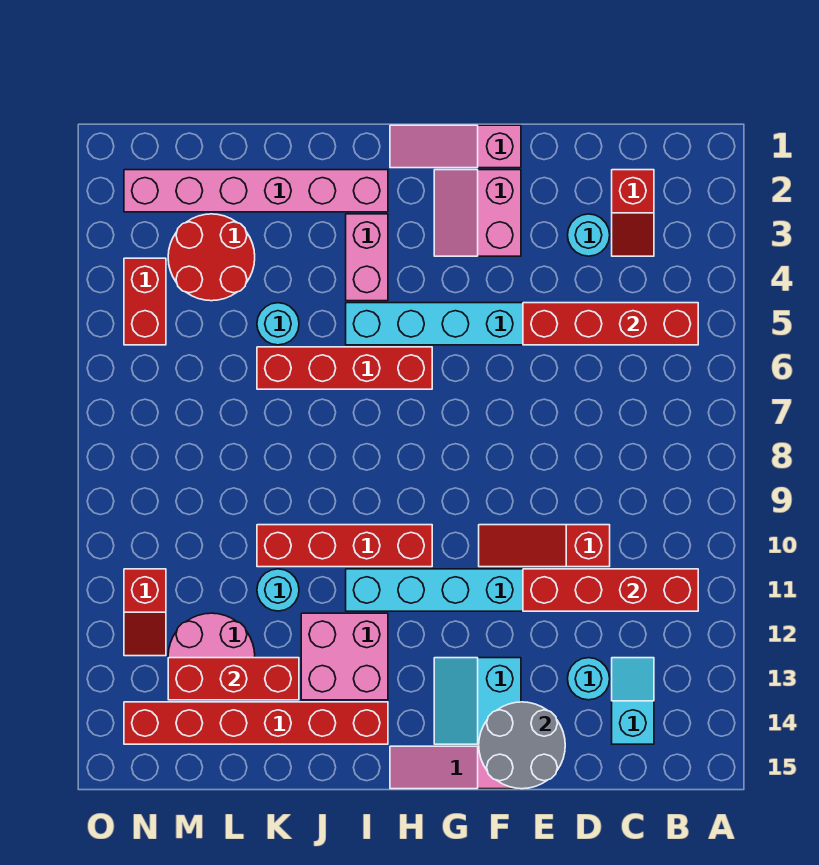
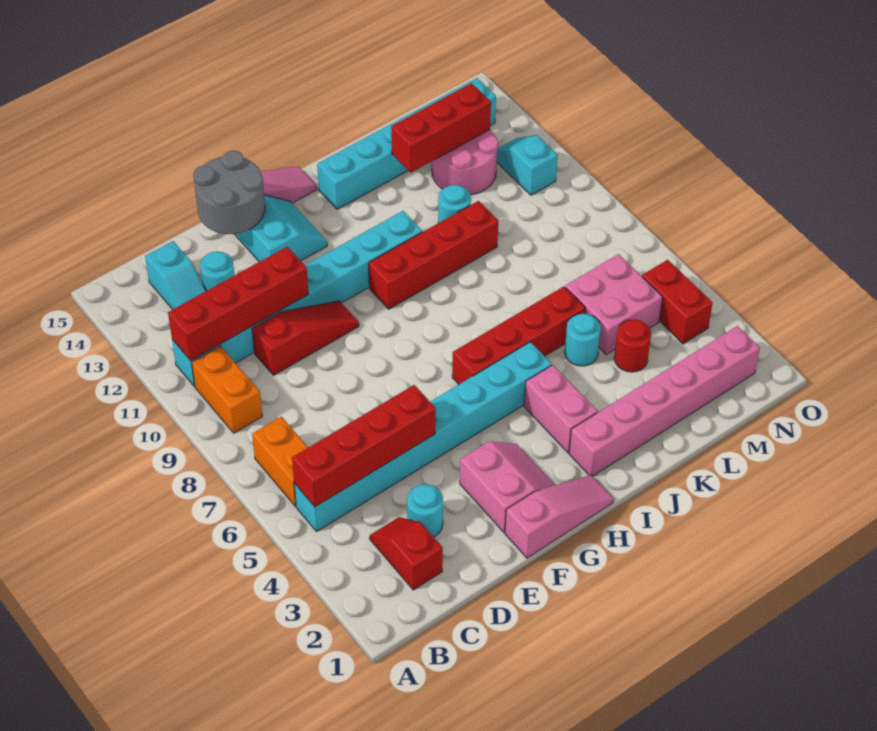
none -> orange 1x2 brick [252,417,308,506]
none -> orange 1x2 brick [192,346,262,433]
pink 2x2 brick [301,613,388,700] -> pink 2x2 brick moved to [565,254,662,354]
red 1x6 brick [124,702,388,744] -> cyan 1x6 brick [317,78,496,209]
red 2x2 round brick [168,214,255,301] -> red 1x1 round brick [614,320,651,372]
red 1x2 slope [124,569,166,656] -> cyan 1x2 slope [497,135,558,195]

